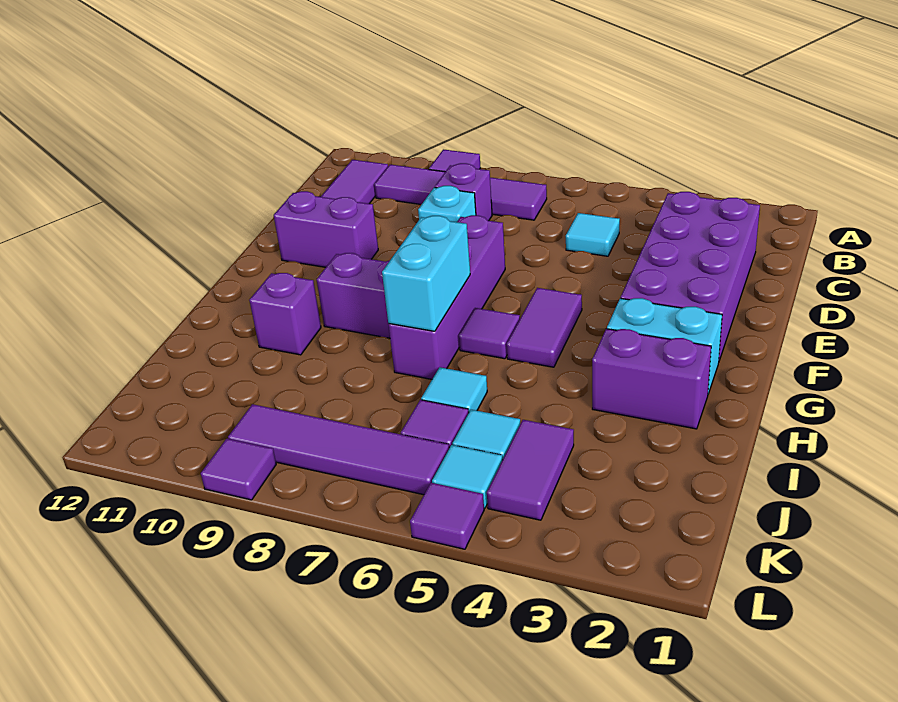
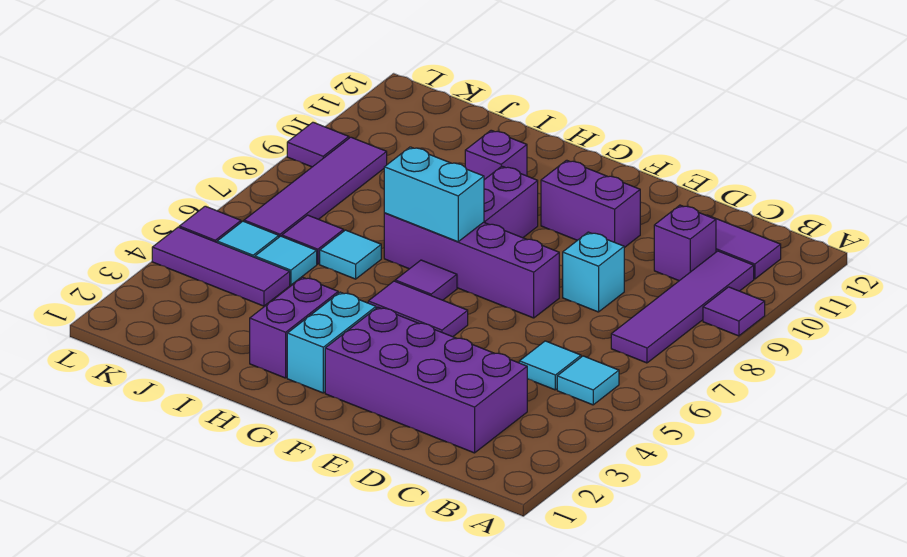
none -> cyan 1x1 tile [557,356,619,405]
purple 1x1 brick [435,163,492,221] -> purple 1x1 brick moved to [654,205,716,281]
purple 1x2 brick [274,191,378,267] -> purple 1x2 brick turned to [541,160,640,248]
purple 1x2 tile [487,420,574,520] -> purple 1x3 tile [152,227,290,306]

